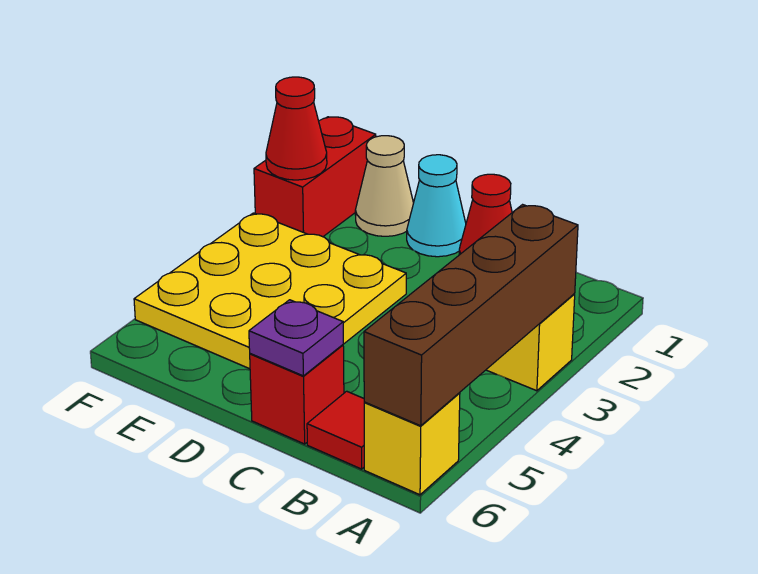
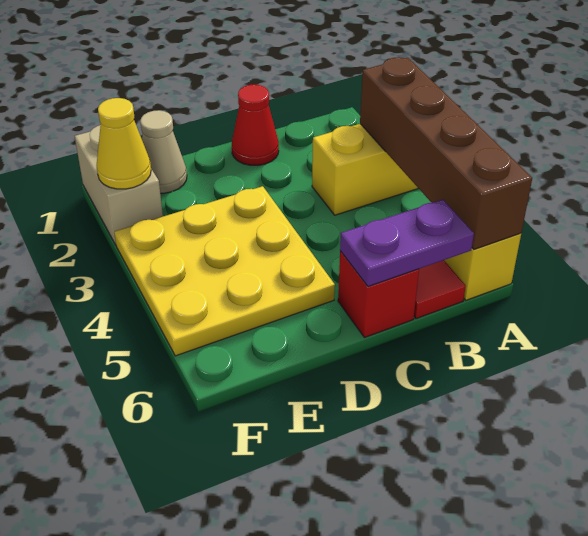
purple 1x1 plate [249,300,343,376] -> purple 1x2 plate [340,200,474,286]
cyan 1x1 cone [407,155,466,257] -> none
red 1x2 brick [254,117,376,237] -> tan 1x2 brick [75,125,163,245]
red 1x1 cone [266,77,327,180] -> yellow 1x1 cone [97,98,151,189]

